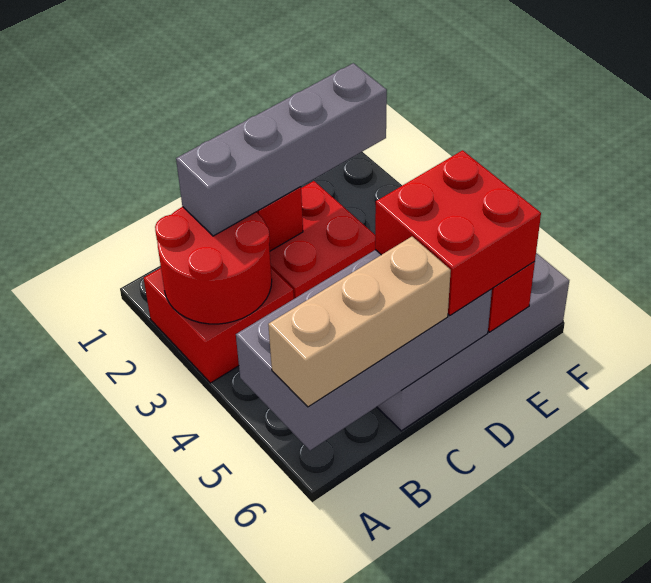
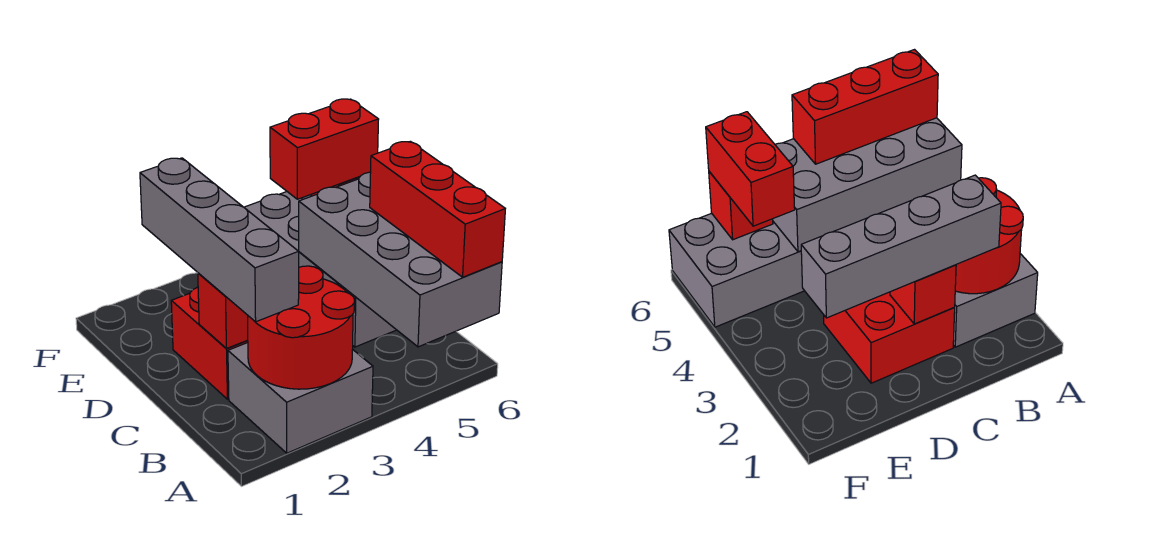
red 2x2 brick [144,268,294,383] -> grey 2x2 brick [228,343,373,453]
tan 1x3 brick [268,237,451,407] -> red 1x3 brick [370,141,505,277]
red 2x2 brick [375,150,541,315] -> red 1x2 brick [270,99,379,199]

